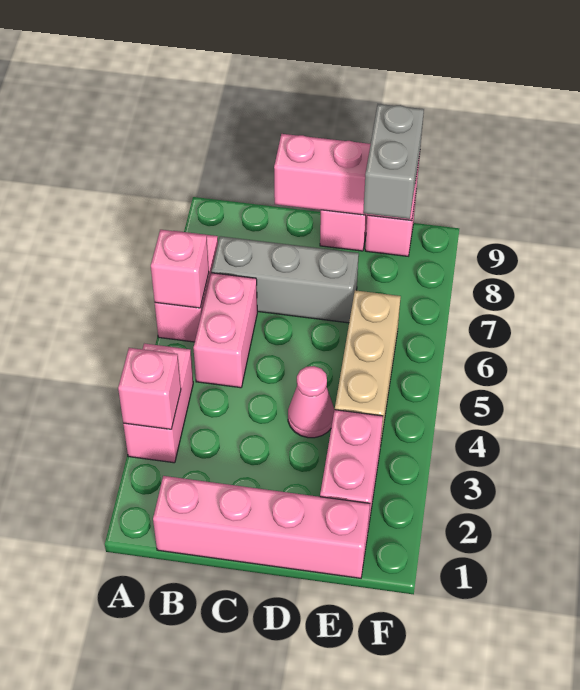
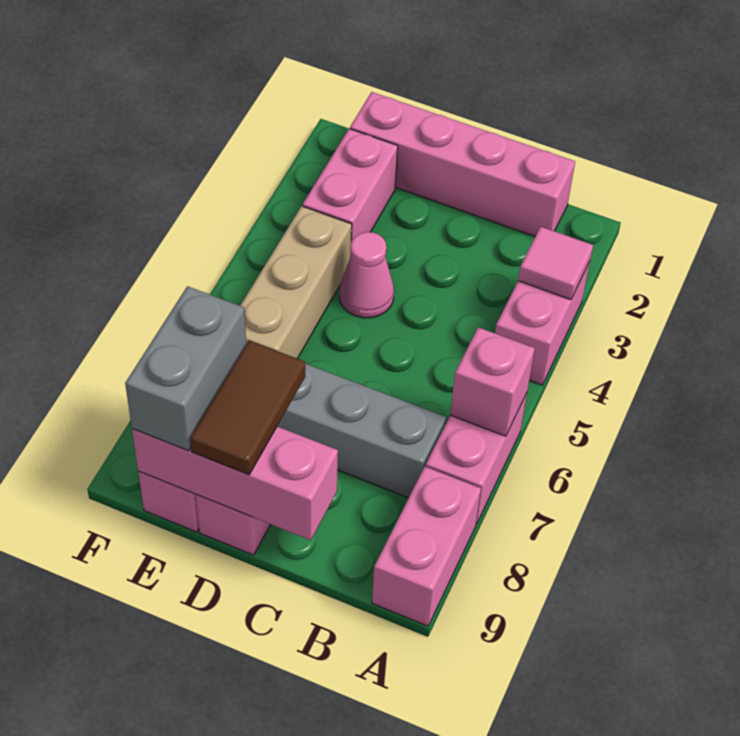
pink 1x1 brick [118,348,181,429] -> pink 1x1 tile [518,227,593,300]
pink 1x2 brick [193,273,257,388] -> pink 1x2 brick moved to [372,467,481,626]
none -> brown 1x2 tile [190,341,305,475]

